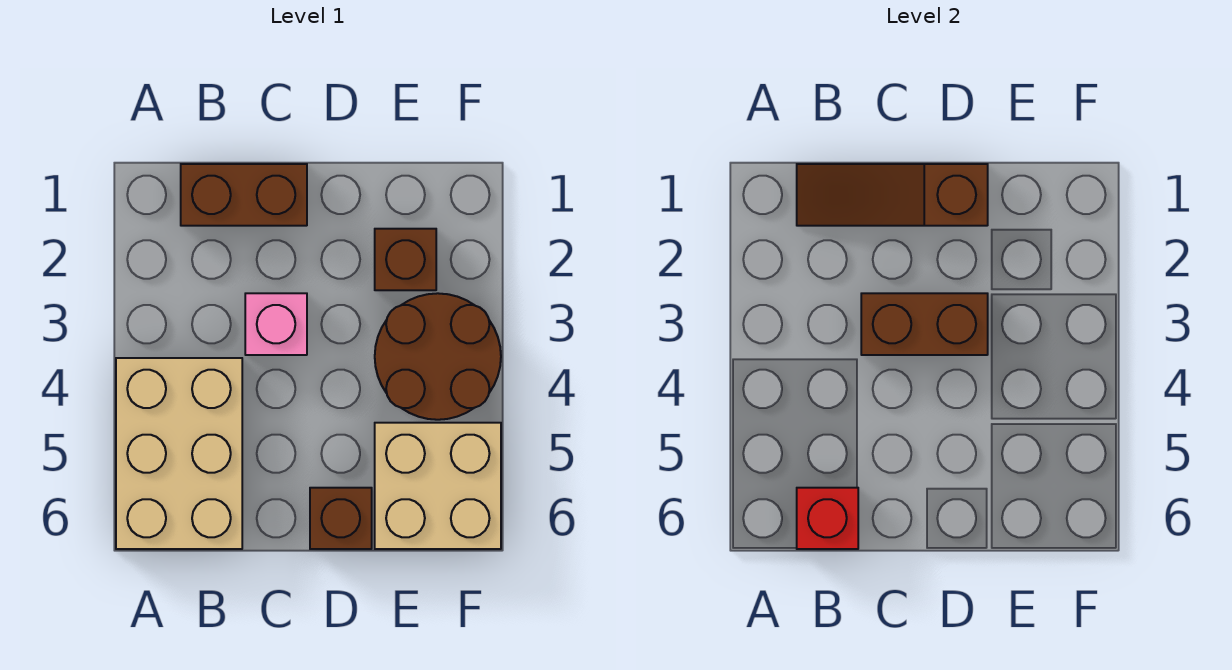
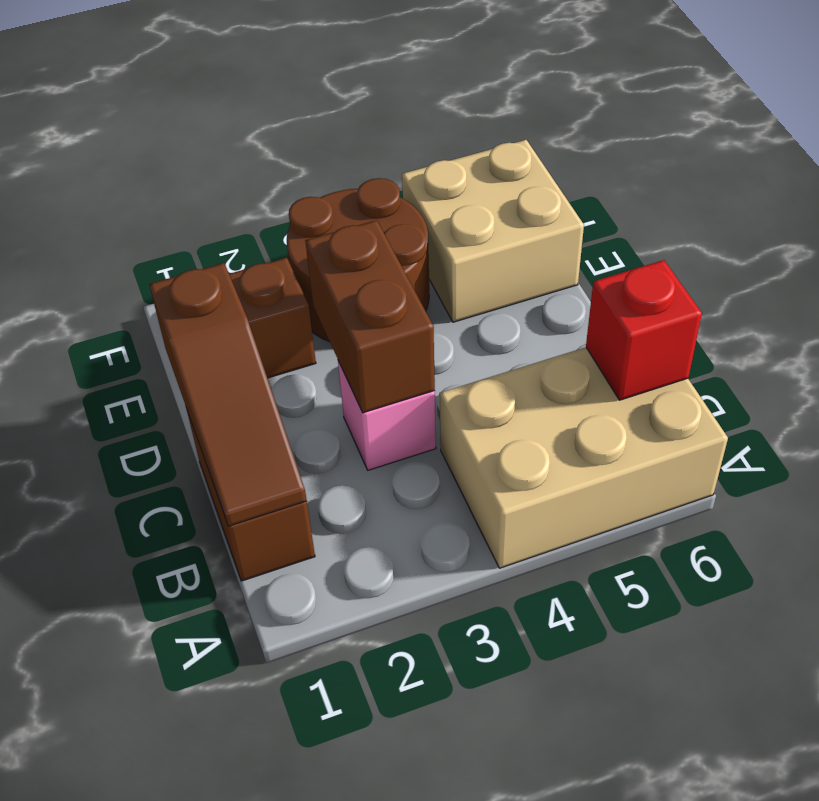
brown 1x1 brick [310,488,372,549] -> none

